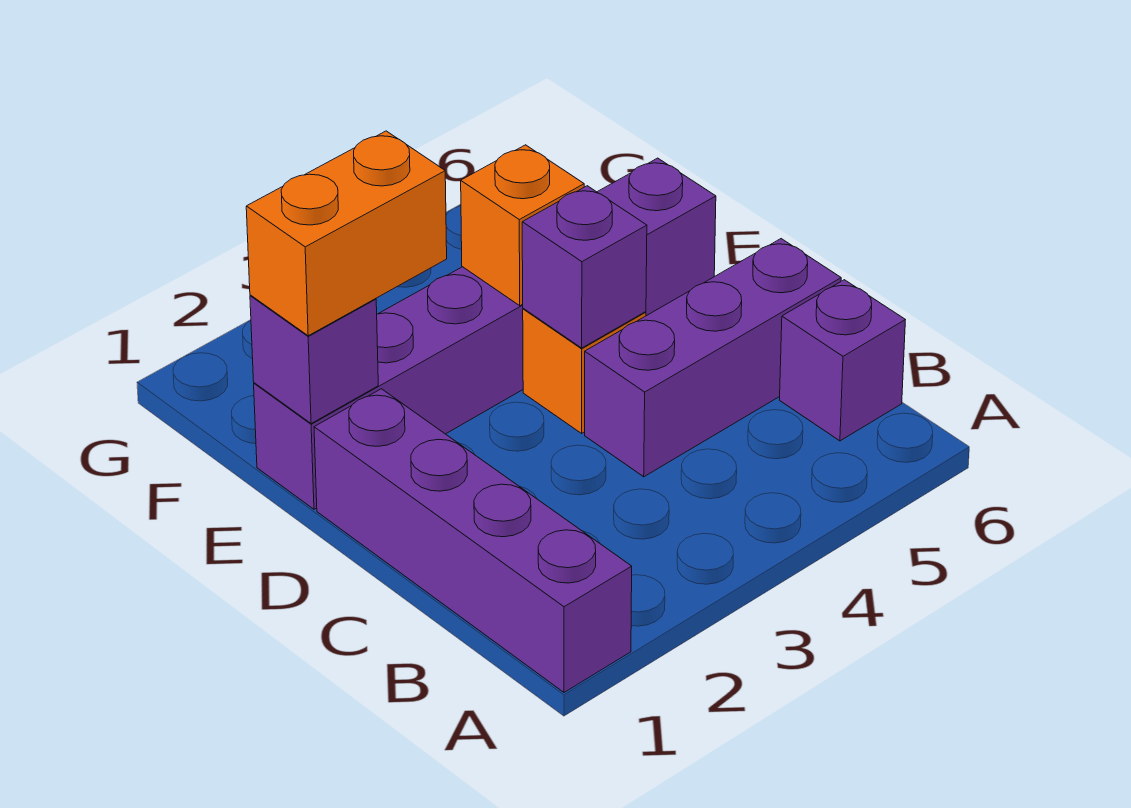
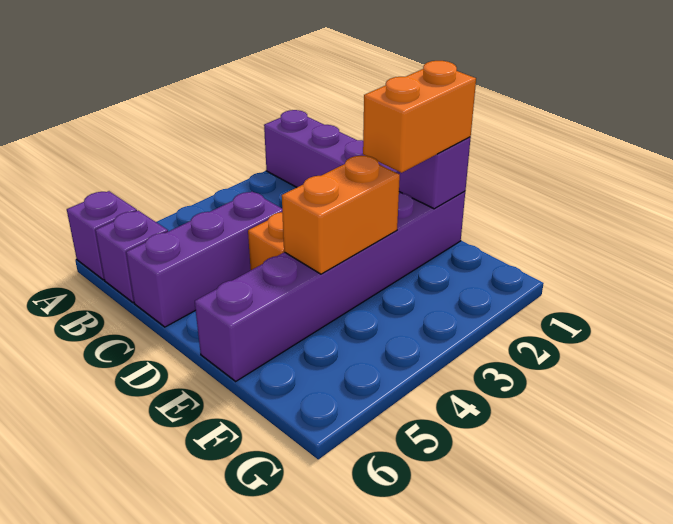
purple 1x1 brick [522,186,647,348] -> purple 1x1 brick moved to [67,191,137,280]
orange 1x1 brick [461,145,584,306] -> orange 1x2 brick [282,156,400,274]

